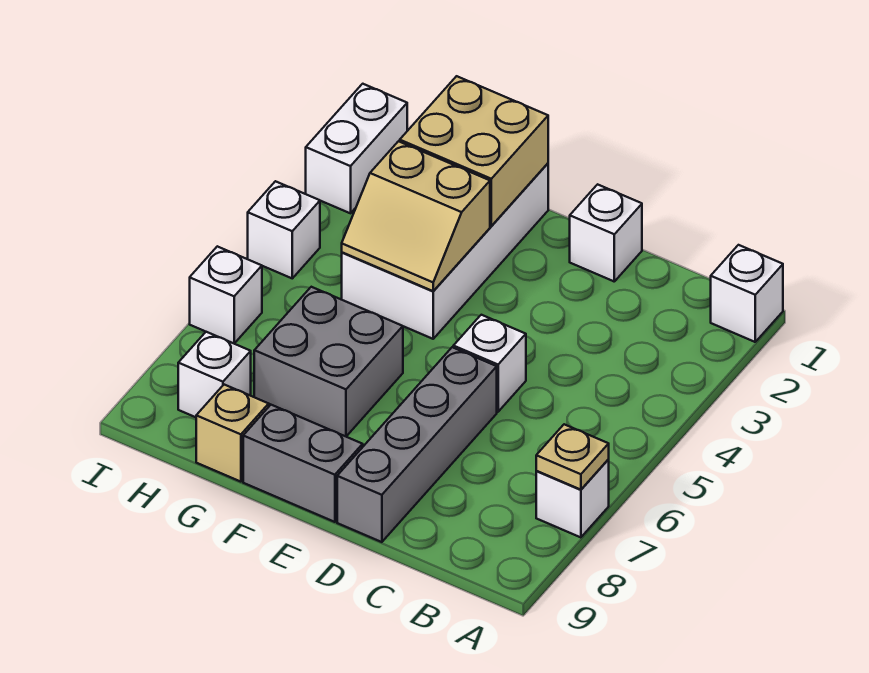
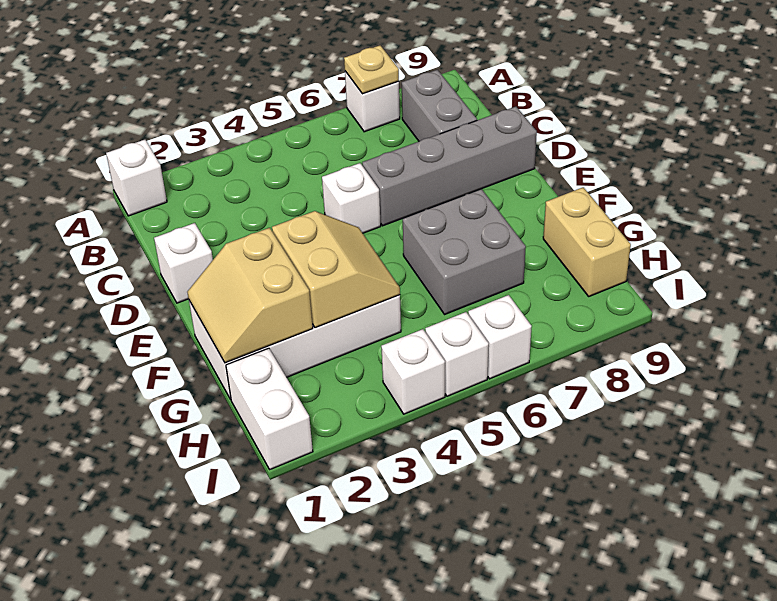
grey 1x2 brick [243,405,363,522] -> grey 1x2 brick moved to [401,70,477,141]
tan 2x2 brick [400,76,548,226] -> tan 2x2 slope [187,228,313,363]
tan 1x1 brick [196,385,269,482] -> tan 1x2 brick [543,187,631,296]
white 1x1 brick [178,332,251,417] -> white 1x1 brick moved to [425,312,489,396]
white 1x2 brick [306,84,407,213] -> white 1x2 brick turned to [226,348,313,469]

